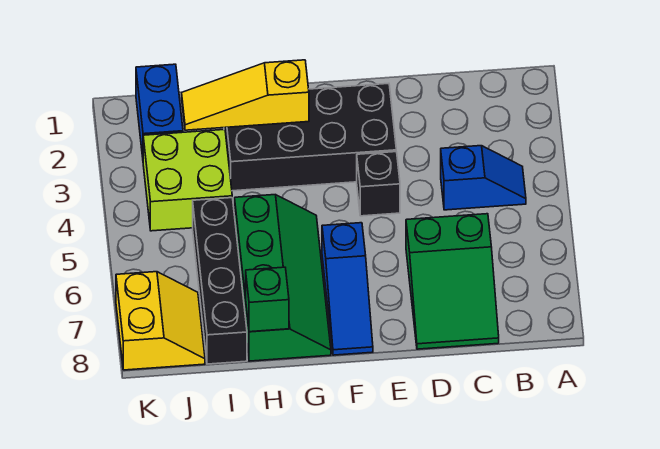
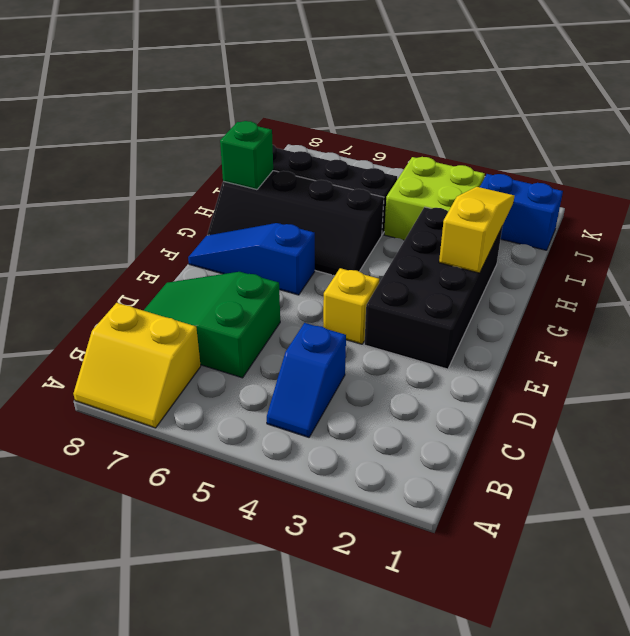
black 1x1 brick [357,152,400,216] -> yellow 1x1 brick [323,268,379,344]
green 2x4 slope [235,195,331,361] -> black 2x4 slope [207,171,384,276]
yellow 2x2 slope [116,272,205,370] -> yellow 2x2 slope moved to [73,303,201,428]

